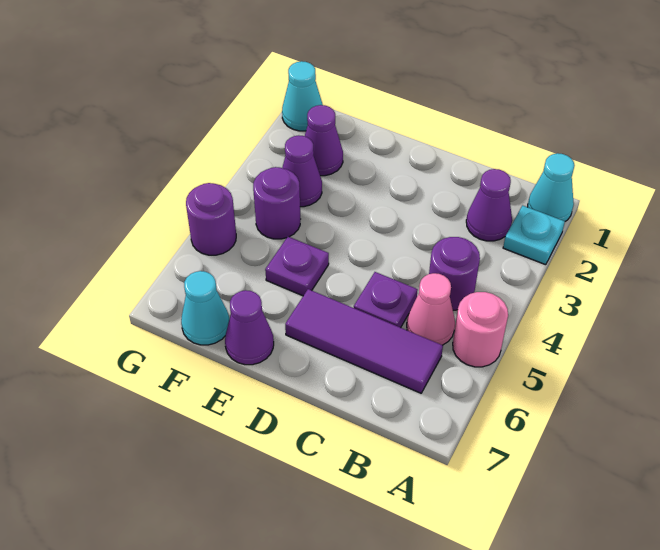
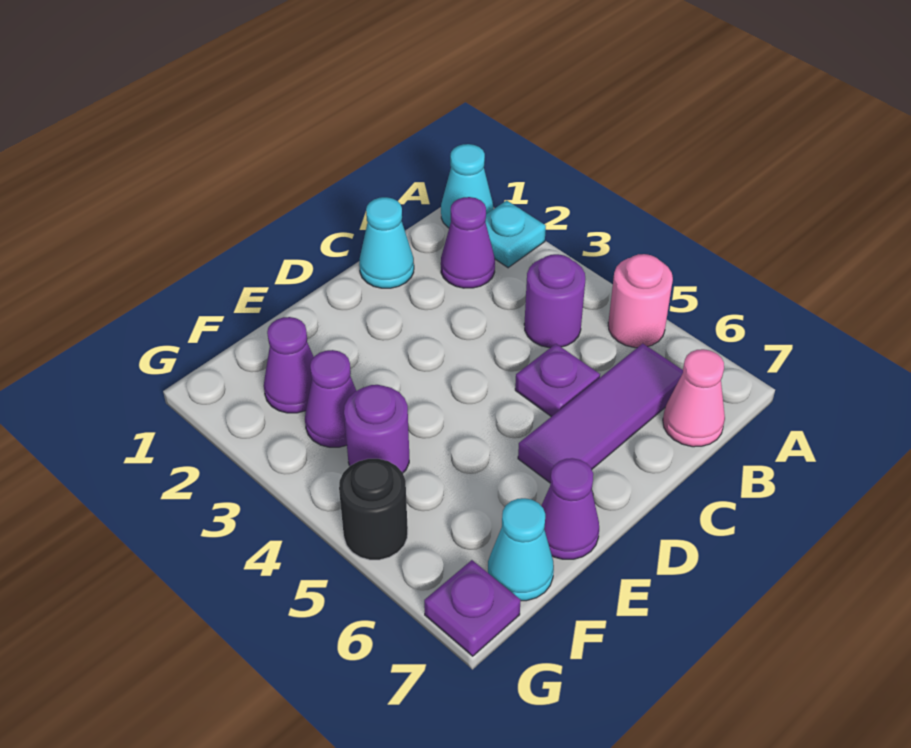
pink 1x1 cone [407,273,455,345] -> pink 1x1 cone moved to [663,349,725,447]
purple 1x1 plate [265,237,329,296] -> purple 1x1 plate moved to [424,560,521,656]
cyan 1x1 cone [282,61,323,131] -> cyan 1x1 cone moved to [359,197,414,288]
purple 1x1 round brick [186,183,236,255] -> black 1x1 round brick [339,459,408,560]

